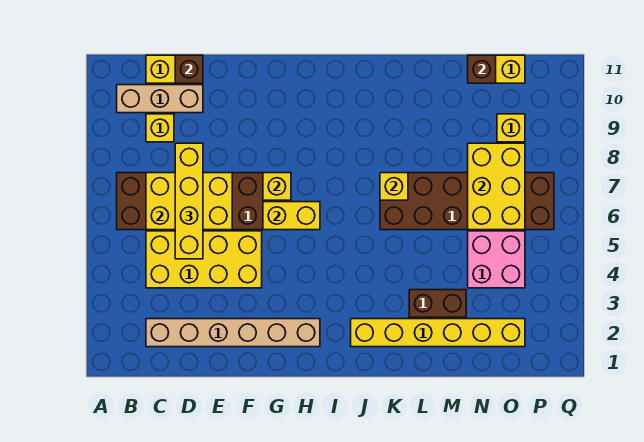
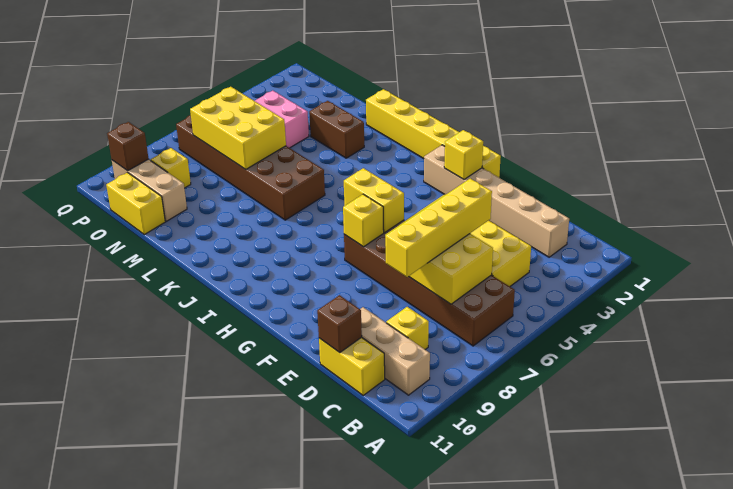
yellow 1x6 brick [351,319,525,347] -> yellow 1x6 brick moved to [366,89,501,177]
yellow 1x1 brick [380,173,408,200] -> yellow 1x1 brick moved to [444,130,483,179]
yellow 2x3 brick [468,143,525,230] -> yellow 2x3 brick turned to [190,87,286,169]
none -> tan 1x3 brick [112,159,187,221]
brown 1x1 brick [468,55,496,83] -> brown 1x1 brick moved to [107,122,149,171]

